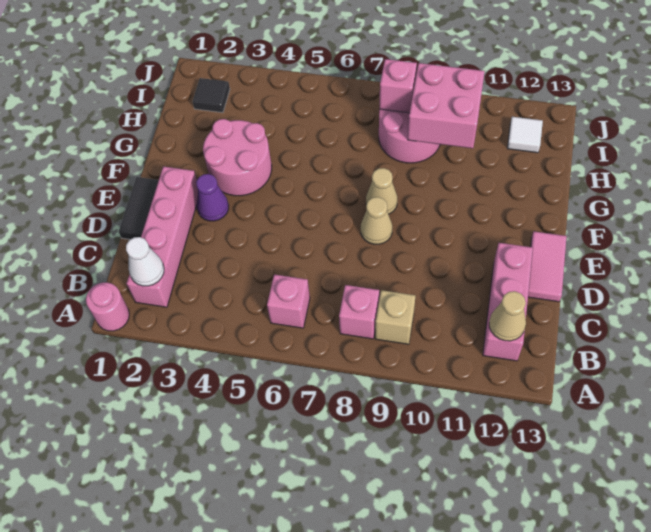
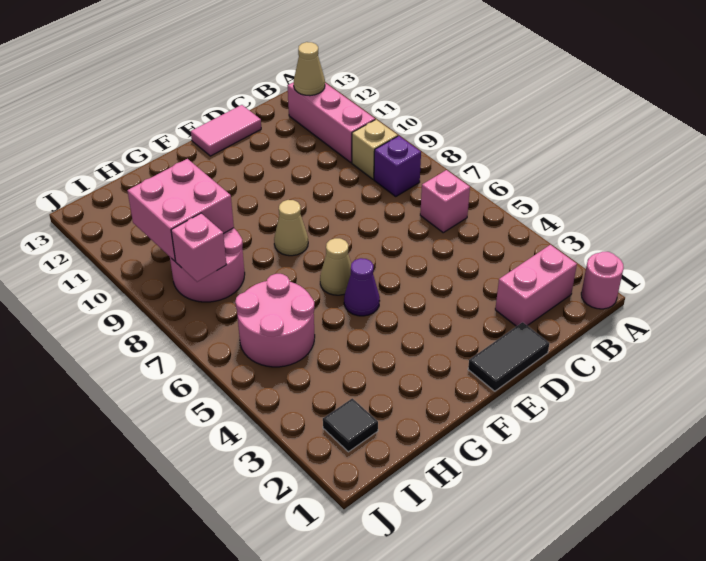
pink 1x4 brick [126,167,198,307] -> pink 1x2 brick [495,245,577,326]
white 1x1 cone [126,237,164,286] -> none
pink 1x1 brick [339,285,379,339] -> purple 1x1 brick [374,136,421,196]
pink 1x3 brick [483,243,533,361] -> pink 1x3 brick turned to [288,82,375,162]
purple 1x1 cone [196,174,229,221] -> purple 1x1 cone moved to [344,258,380,316]
tan 1x1 cone [361,197,392,244] -> tan 1x1 cone moved to [320,238,351,295]
pink 2x2 round brick [203,119,272,196] -> pink 2x2 round brick moved to [235,274,315,367]
white 1x1 tile [507,117,543,153] -> none

